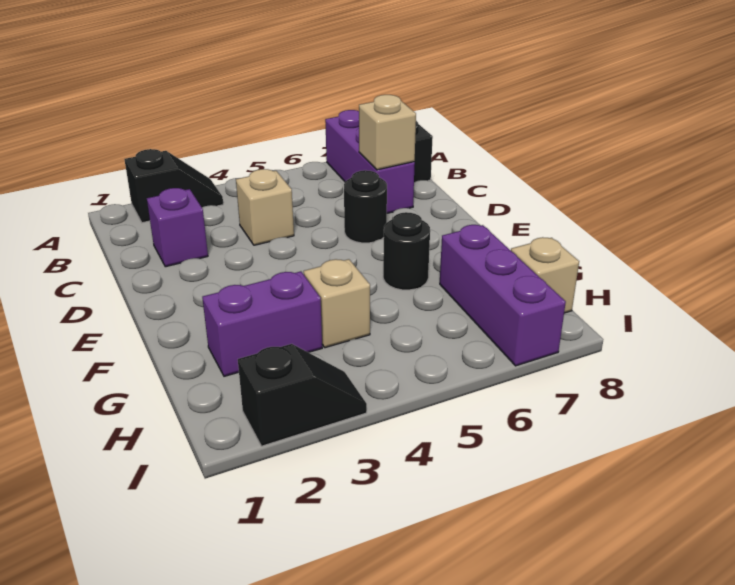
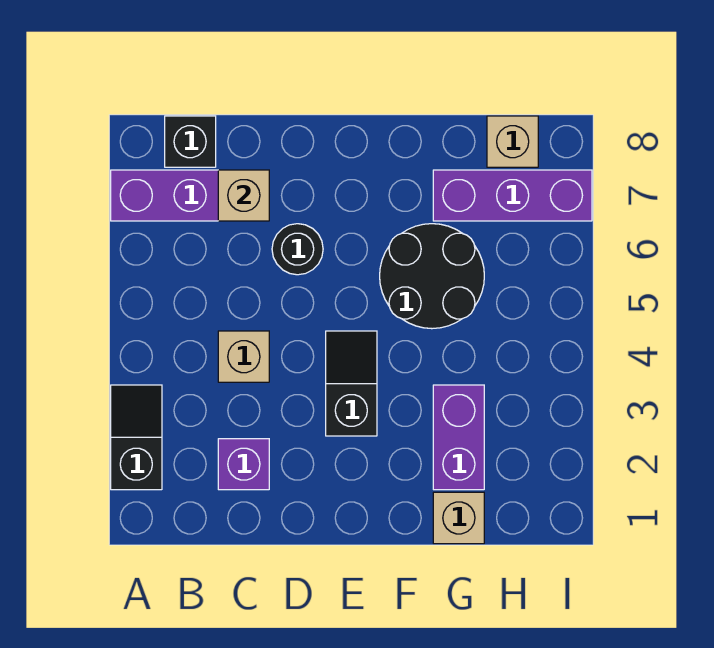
black 1x1 round brick [383,212,430,290] -> black 2x2 round brick [380,224,484,329]
tan 1x1 brick [304,259,370,348] -> tan 1x1 brick moved to [433,492,484,544]
black 1x2 slope [238,344,367,446] -> black 1x2 slope moved to [326,331,377,436]

